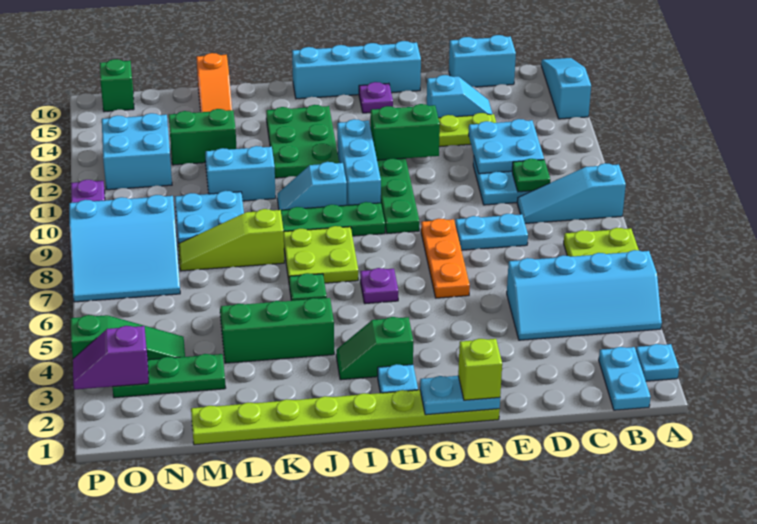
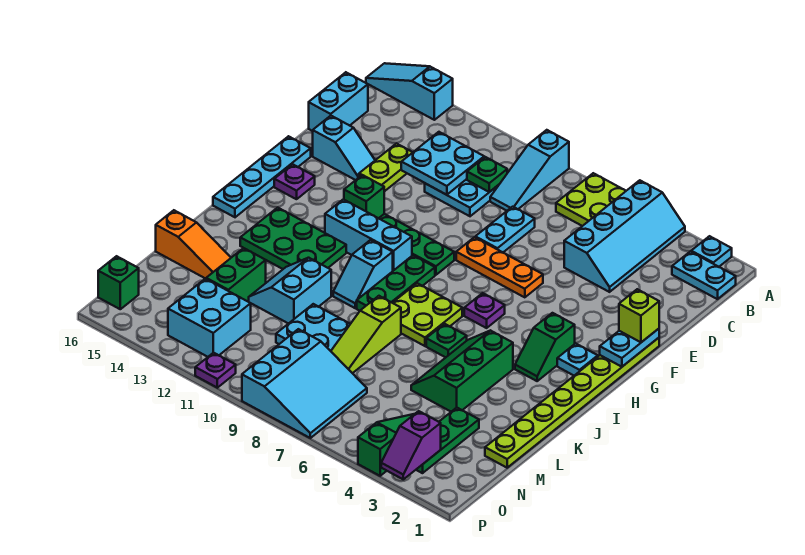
cyan 1x2 slope [427,75,492,118] -> cyan 1x2 slope turned to [313,116,375,180]
green 1x2 brick [370,104,440,160] -> green 1x1 brick [344,175,384,218]
cyan 1x4 brick [292,41,421,99] -> cyan 1x4 plate [213,136,311,217]

